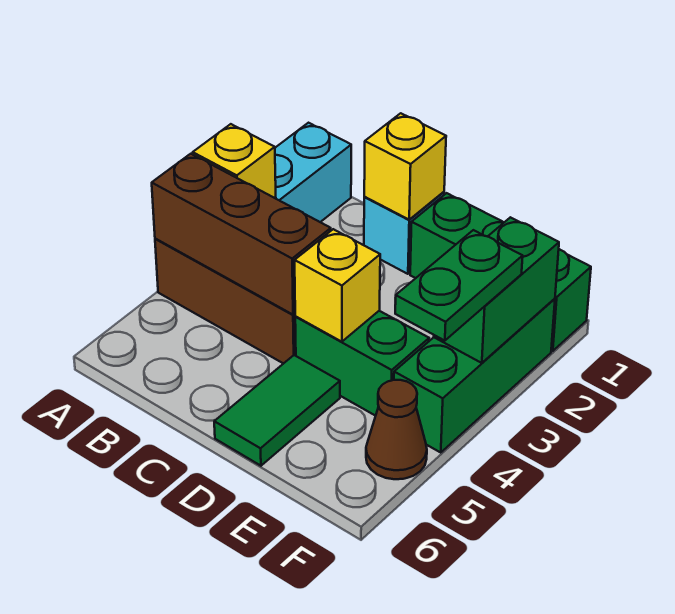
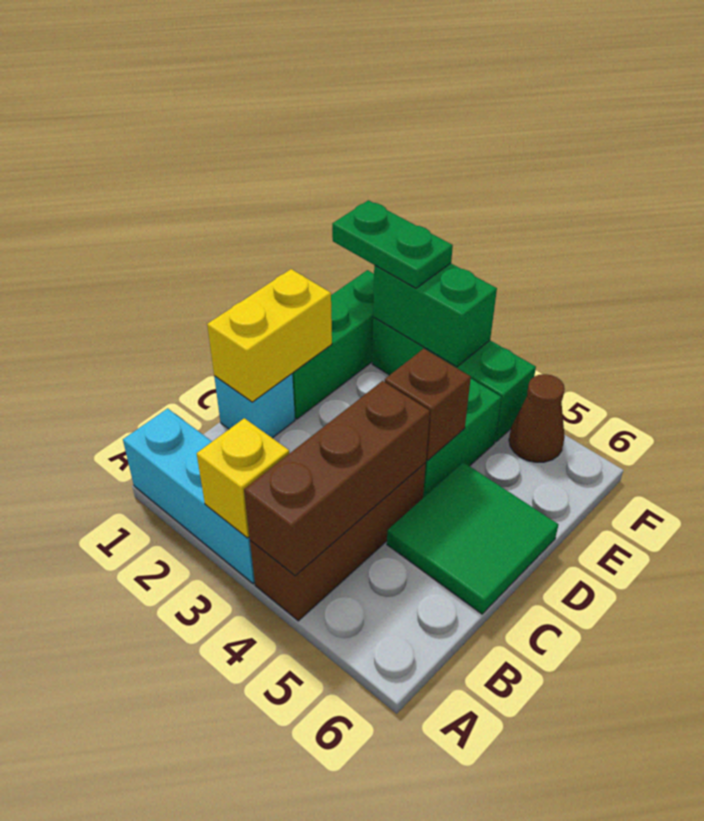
yellow 1x1 brick [364,113,446,220] -> yellow 1x2 brick [207,269,332,402]
yellow 1x1 brick [295,229,380,342] -> brown 1x1 brick [385,349,471,460]
green 1x2 tile [214,355,340,466] -> green 2x2 tile [387,462,559,614]
green 1x2 plate [395,230,523,341] -> green 1x2 plate moved to [332,200,453,288]

